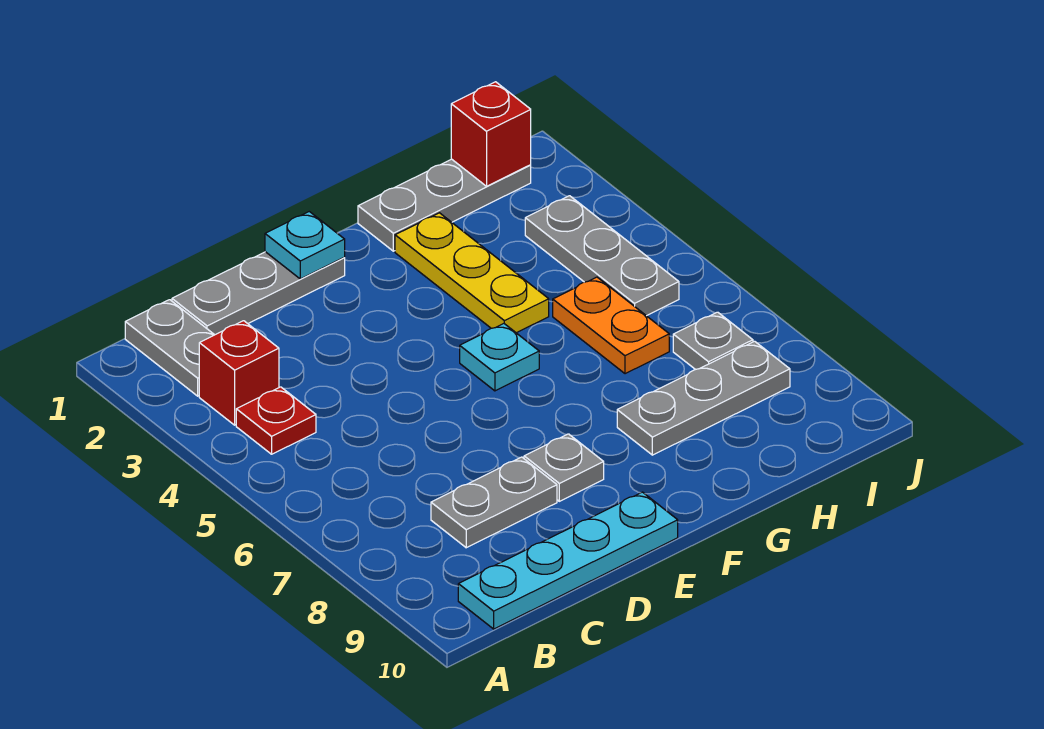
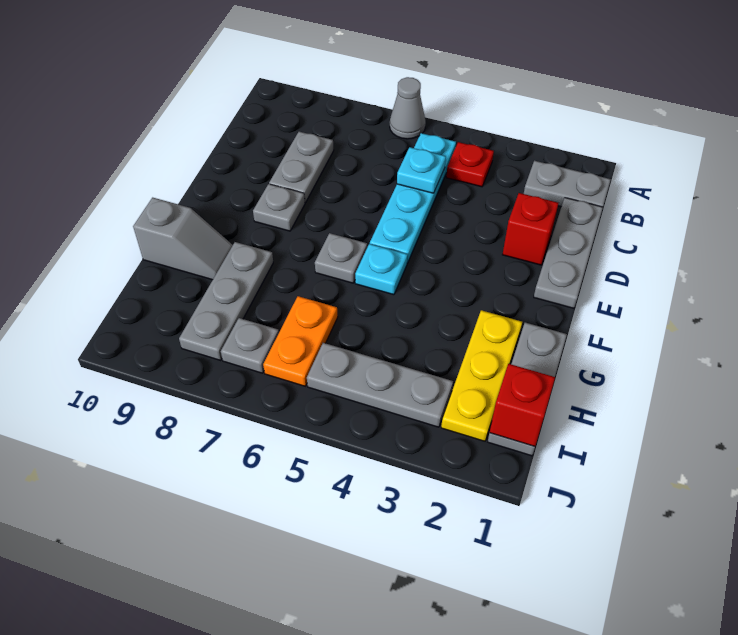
none -> grey 1x1 cone [390,77,426,139]
red 1x1 brick [199,321,279,425] -> red 1x1 brick moved to [503,193,558,265]
cyan 1x4 plate [458,492,678,629] -> cyan 1x4 plate moved to [370,133,456,263]
cyan 1x1 plate [265,212,345,279] -> cyan 1x1 plate moved to [397,147,446,193]
none -> grey 1x1 plate [315,233,367,283]
yellow 1x3 plate [395,213,549,333] -> yellow 1x3 plate turned to [441,310,522,441]
none -> grey 1x2 slope [133,198,233,280]
orange 1x2 plate [553,277,669,374] -> orange 1x2 plate turned to [263,296,338,386]

